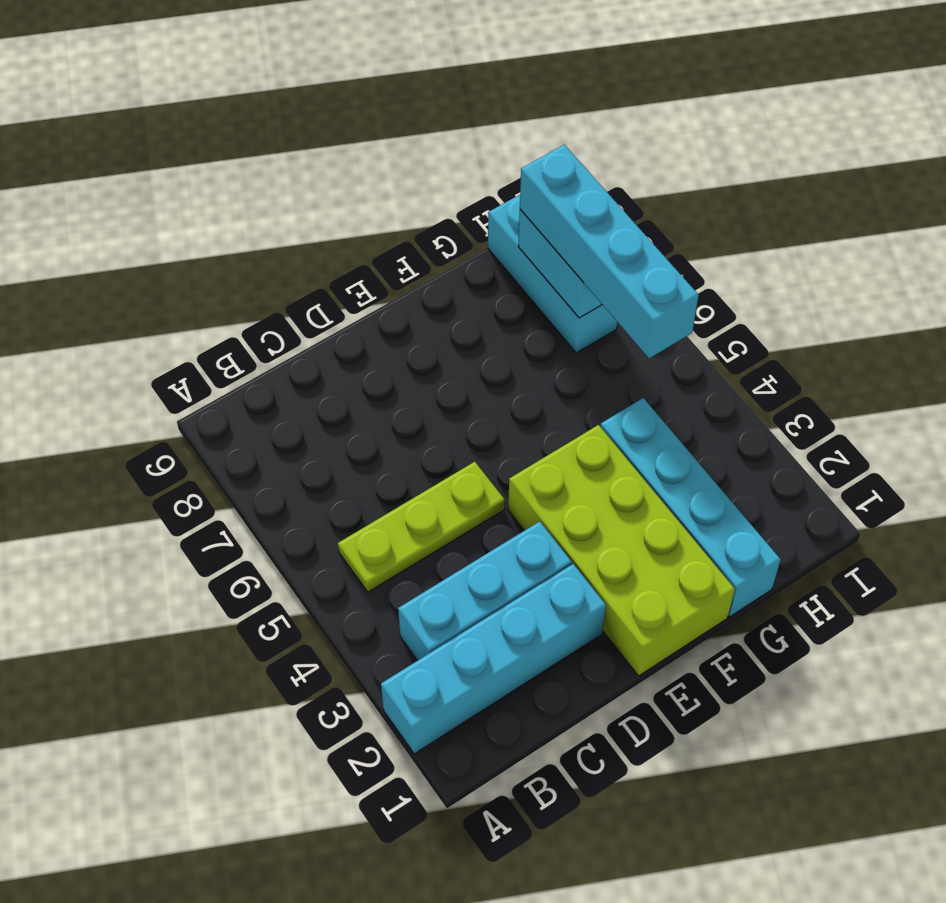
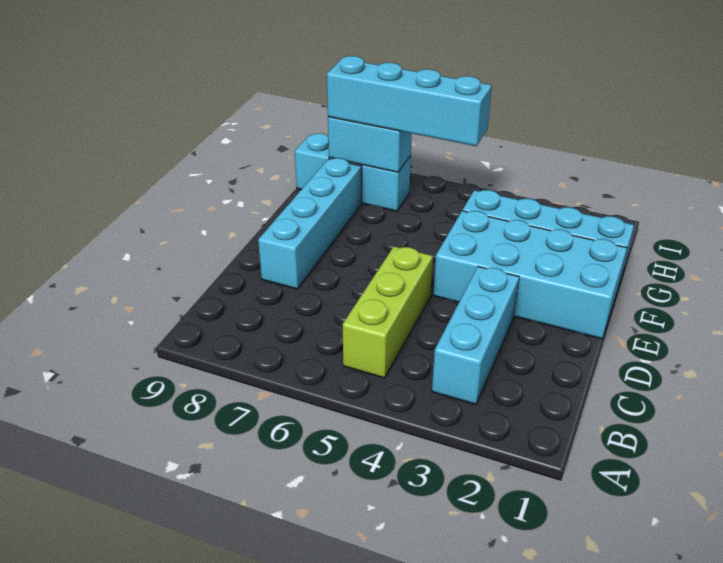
cyan 1x4 brick [381,564,606,754] -> cyan 1x4 brick moved to [258,158,362,289]
lime 1x3 plate [338,462,505,592] -> lime 1x3 brick [342,246,433,378]
lime 2x4 brick [508,425,735,676] -> cyan 2x4 brick [433,211,627,339]

